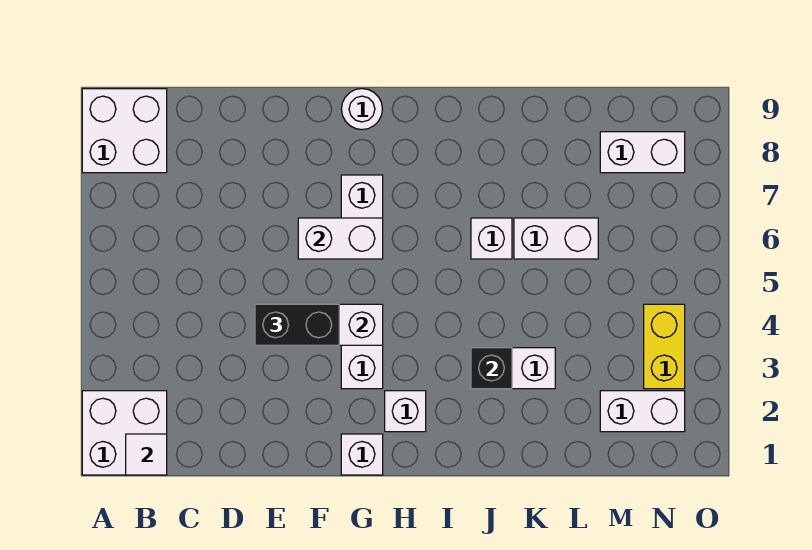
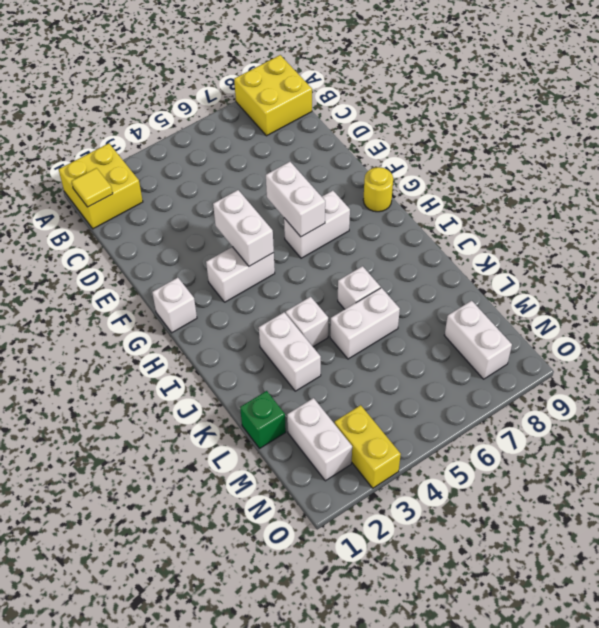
white 2x2 brick [82,391,167,475] -> yellow 2x2 brick [59,143,143,229]
white 2x2 brick [82,89,167,173] -> yellow 2x2 brick [234,55,312,136]
white 1x1 tile [126,434,167,475] -> yellow 1x1 tile [72,168,113,207]
black 1x2 brick [255,304,339,345] -> none
white 1x1 round brick [341,89,382,130] -> yellow 1x1 round brick [363,167,393,212]
white 1x1 brick [385,391,426,432] -> white 1x1 brick moved to [286,297,328,347]
black 1x1 brick [471,348,512,389] -> none
white 1x2 brick [514,218,598,259] -> white 1x2 brick turned to [330,288,400,359]
none -> green 1x1 brick [240,391,286,449]
yellow 1x2 brick [644,304,685,389] -> yellow 1x2 brick turned to [335,405,401,488]

